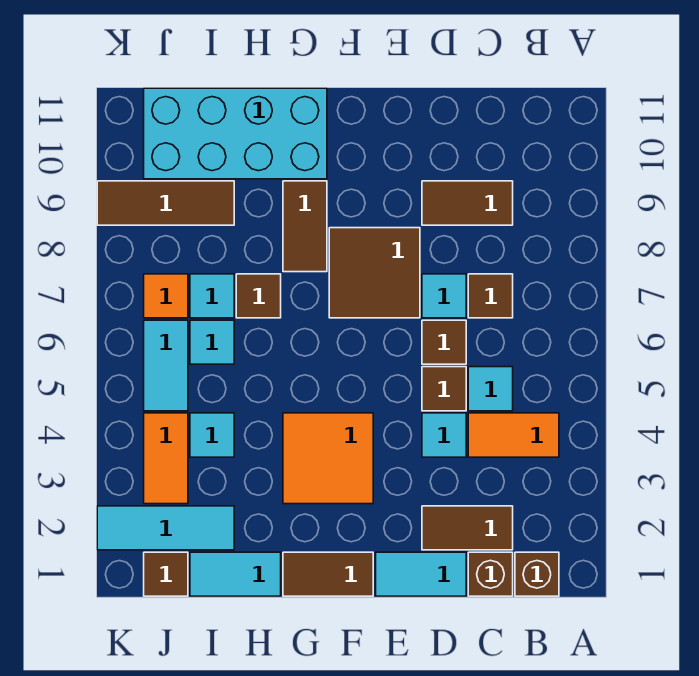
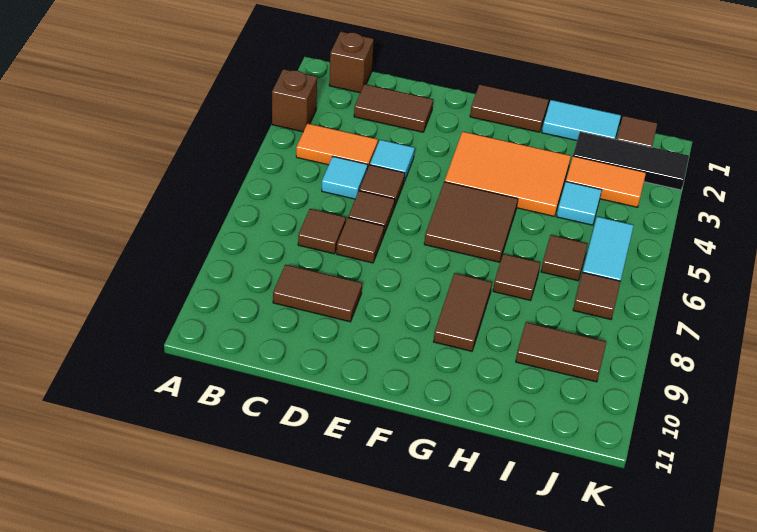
brown 1x1 brick [468,552,513,596] -> brown 1x1 brick moved to [272,69,317,132]
cyan 1x2 tile [376,552,466,596] -> none
cyan 1x1 tile [422,274,466,318] -> brown 1x1 tile [337,218,384,263]
brown 2x2 tile [329,228,420,318] -> brown 2x2 tile moved to [424,182,518,262]
orange 2x2 tile [283,413,373,504] -> orange 2x3 tile [444,132,571,216]
cyan 2x4 brick [144,88,327,179] -> none
cyan 1x3 tile [97,506,234,550] -> black 1x3 tile [573,132,689,190]
cyan 1x1 tile [190,320,234,364] -> brown 1x1 tile [541,235,588,281]
cyan 1x1 tile [190,274,234,318] -> none
brown 1x3 tile [97,181,234,225] -> brown 1x2 tile [516,322,606,382]
orange 1x2 tile [144,413,188,504] -> orange 1x2 tile turned to [566,156,646,207]
orange 1x1 tile [144,274,188,318] -> brown 1x1 tile [573,272,621,320]

